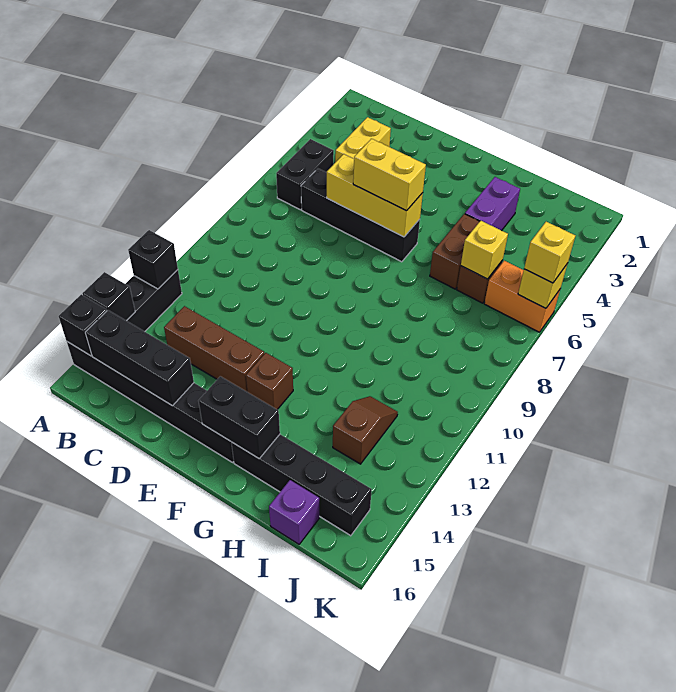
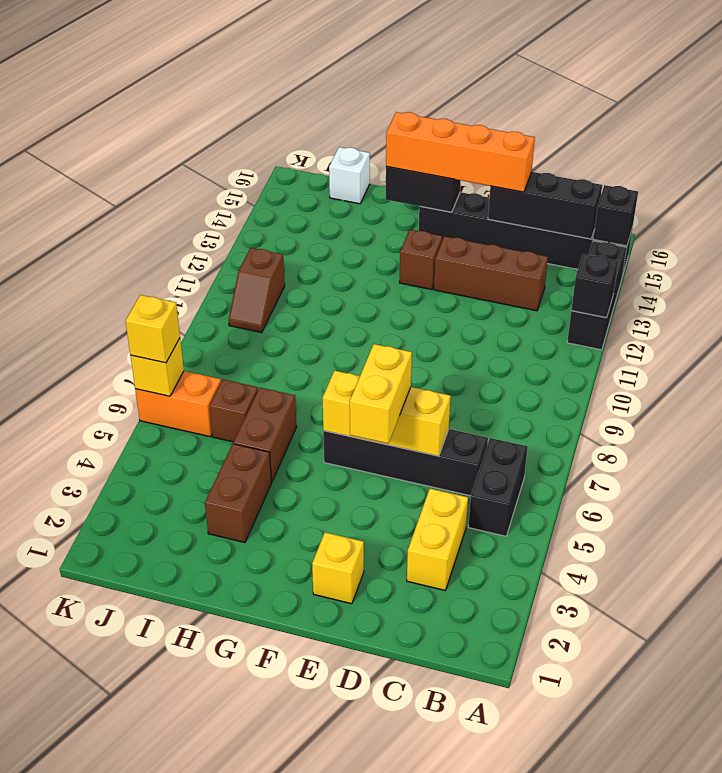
black 1x1 brick [83,272,135,321] -> none
none -> orange 1x4 brick [386,112,535,192]
yellow 1x2 brick [353,139,426,211] -> yellow 1x2 brick turned to [350,344,412,444]
black 1x4 brick [231,434,372,536] -> none
purple 1x2 brick [465,177,520,231] -> brown 1x2 brick [205,444,271,542]
yellow 1x1 brick [461,221,508,279] -> yellow 1x1 brick moved to [312,532,364,604]
brown 1x2 slope [333,396,398,464] -> brown 1x2 slope moved to [229,248,285,333]
purple 1x1 brick [269,480,319,544] -> white 1x1 brick [329,147,370,204]

